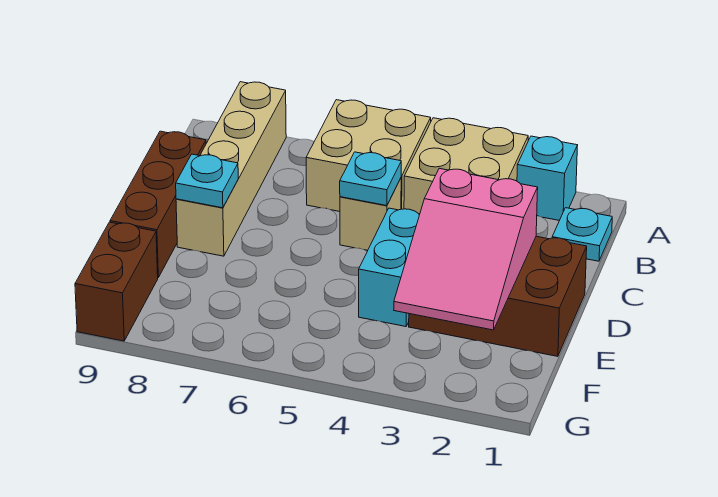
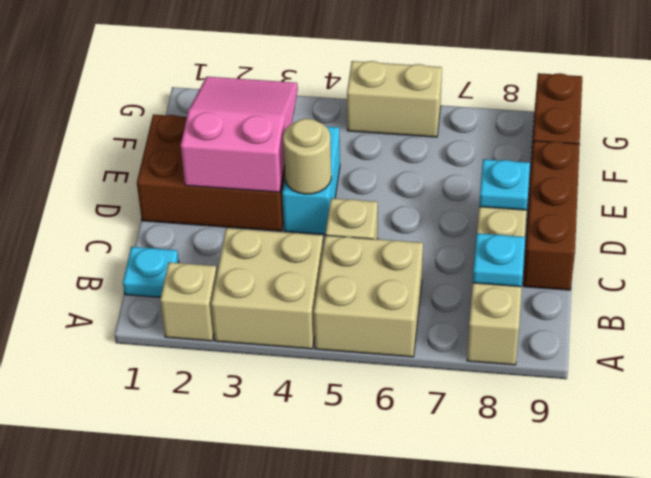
cyan 1x1 brick [517,136,578,220] -> tan 1x1 brick [160,262,217,341]
cyan 1x1 plate [340,152,401,206] -> cyan 1x1 plate moved to [473,233,525,287]
none -> tan 1x1 round brick [283,119,331,194]
none -> tan 1x2 brick [347,61,442,137]

